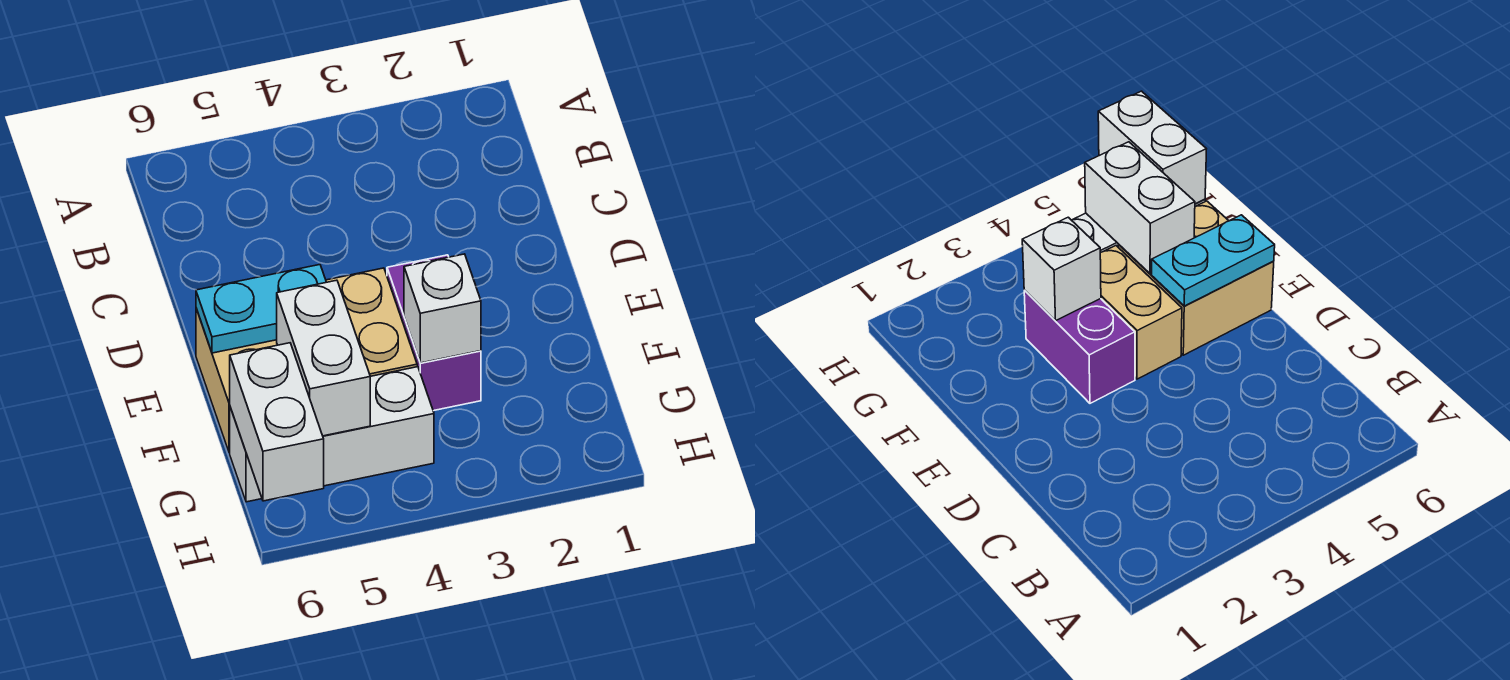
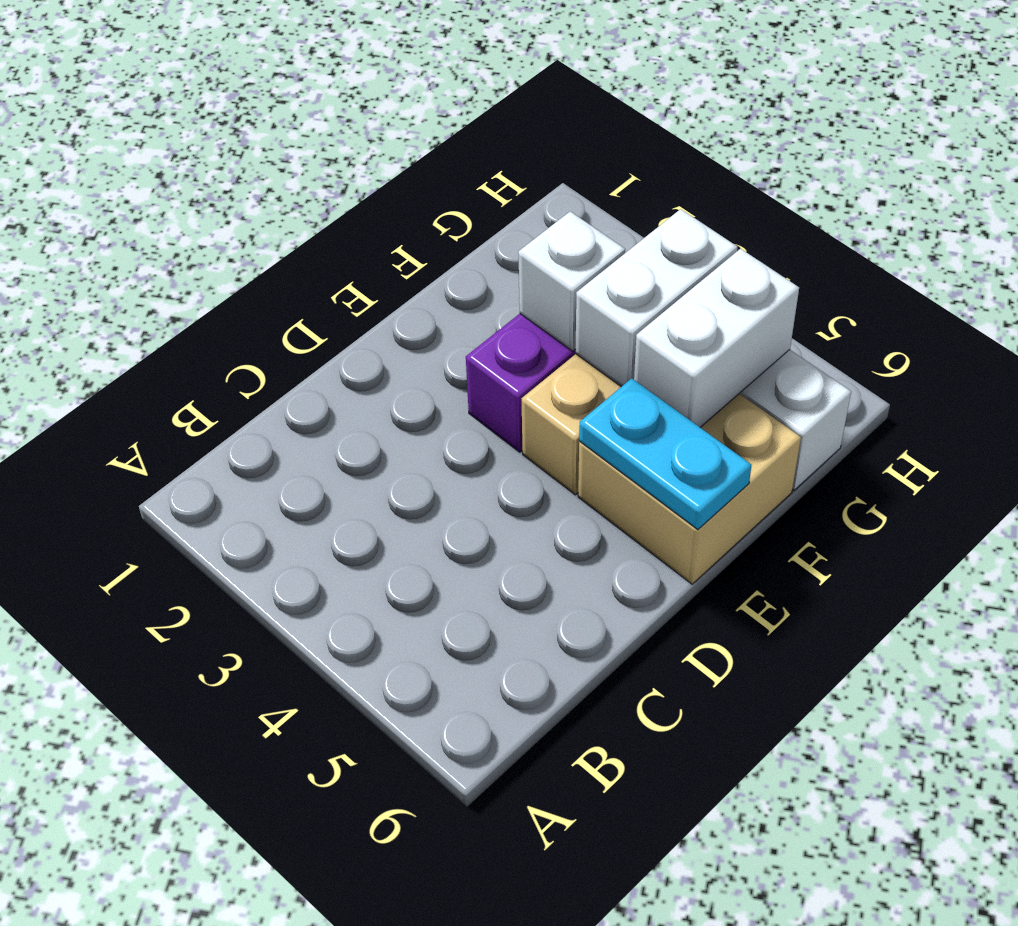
white 1x2 brick [230,343,324,501] -> white 1x2 brick moved to [576,209,737,387]

